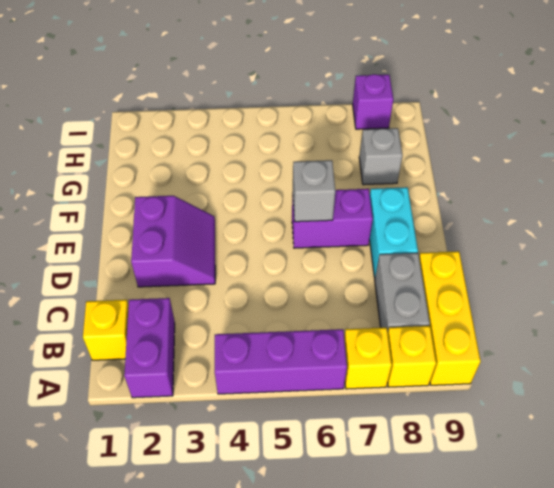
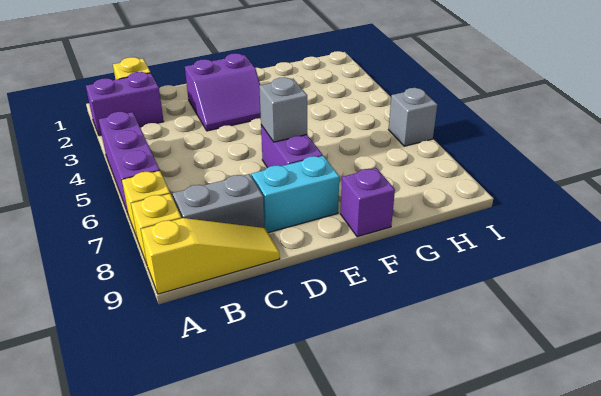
yellow 1x3 brick [419,251,481,385] -> yellow 1x3 slope [141,218,280,294]
grey 1x1 brick [359,128,403,185] -> grey 1x1 brick moved to [389,88,437,146]
purple 1x1 brick [353,74,393,129] -> purple 1x1 brick moved to [341,168,395,237]

